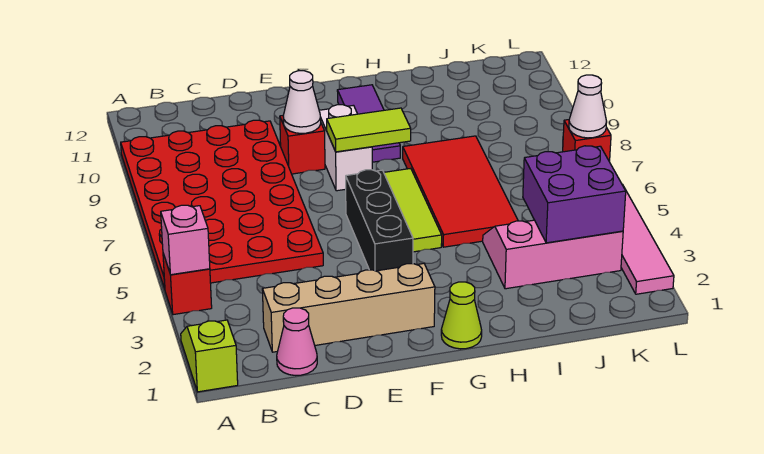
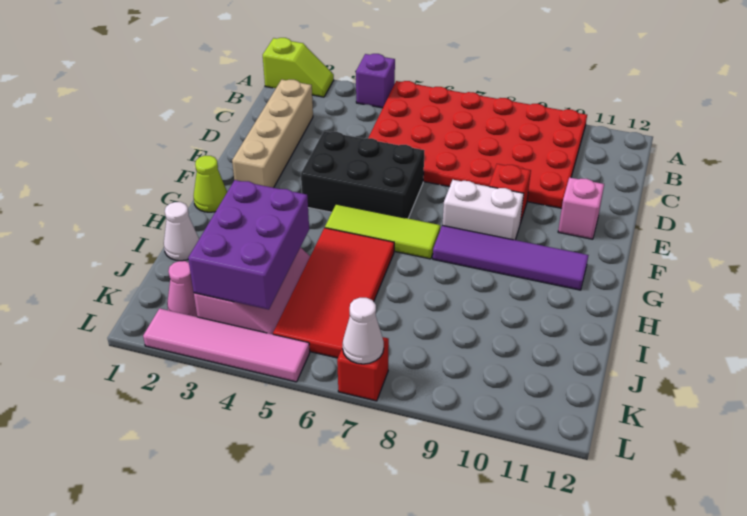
red 1x1 brick [163,254,212,315] -> purple 1x1 brick [356,54,395,108]
pink 1x1 brick [161,205,210,275] -> pink 1x1 brick moved to [558,177,604,239]
pink 1x1 cone [277,308,317,375] -> pink 1x1 cone moved to [167,261,197,317]
white 1x1 cone [283,71,321,133] -> white 1x1 cone moved to [164,202,199,261]
black 1x3 brick [346,170,413,271] -> black 2x3 brick [301,131,424,218]
lime 1x2 tile [327,108,411,152] -> none
purple 1x3 tile [337,85,400,162] -> purple 1x4 tile [433,225,588,290]
red 2x4 tile [403,136,518,247] -> red 2x4 tile turned to [273,228,394,358]
purple 2x2 brick [523,146,626,243] -> purple 2x3 brick [188,180,309,310]

